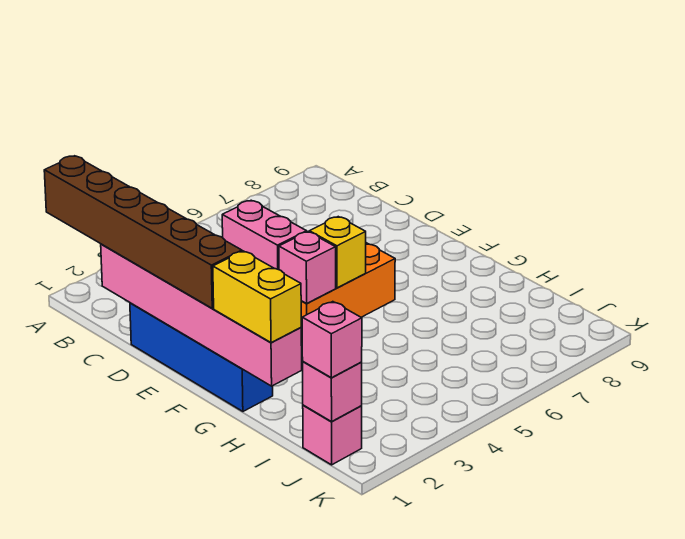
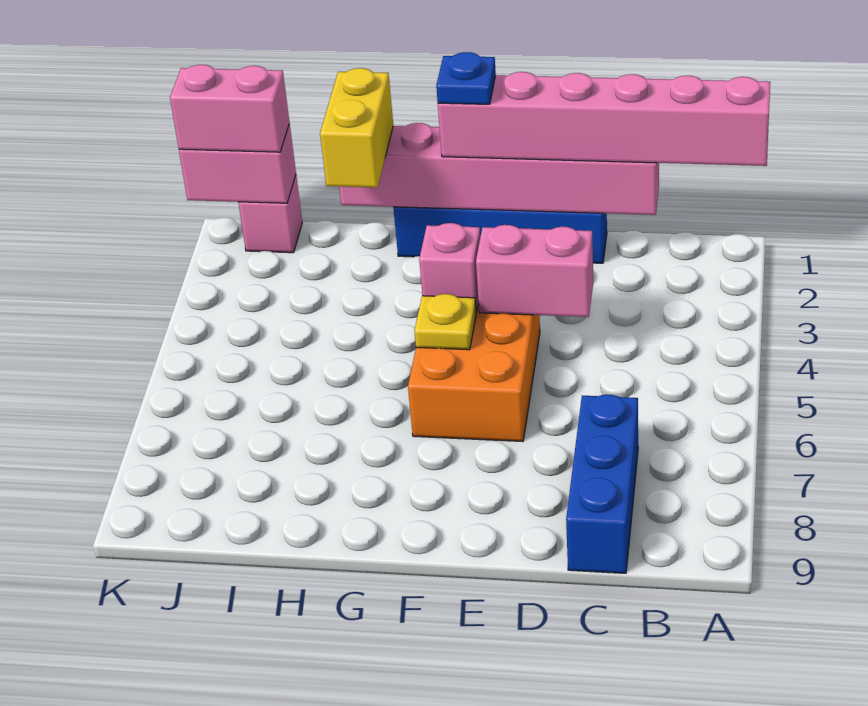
brown 1x6 brick [44,156,242,308] -> pink 1x6 brick [438,72,770,166]
none -> blue 1x3 brick [566,394,638,573]
none -> blue 1x1 plate [436,52,496,104]
yellow 1x1 brick [309,217,366,288] -> yellow 1x1 plate [414,294,476,350]
yellow 1x2 brick [213,251,301,343] -> yellow 1x2 brick turned to [320,68,393,188]
pink 1x1 brick [303,362,362,422] -> pink 1x2 brick [179,124,296,203]
pink 1x1 brick [302,302,362,378] -> pink 1x2 brick [170,65,290,152]

